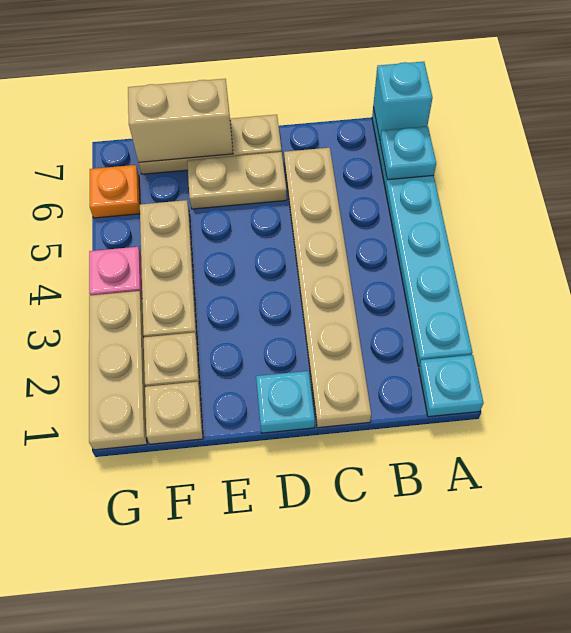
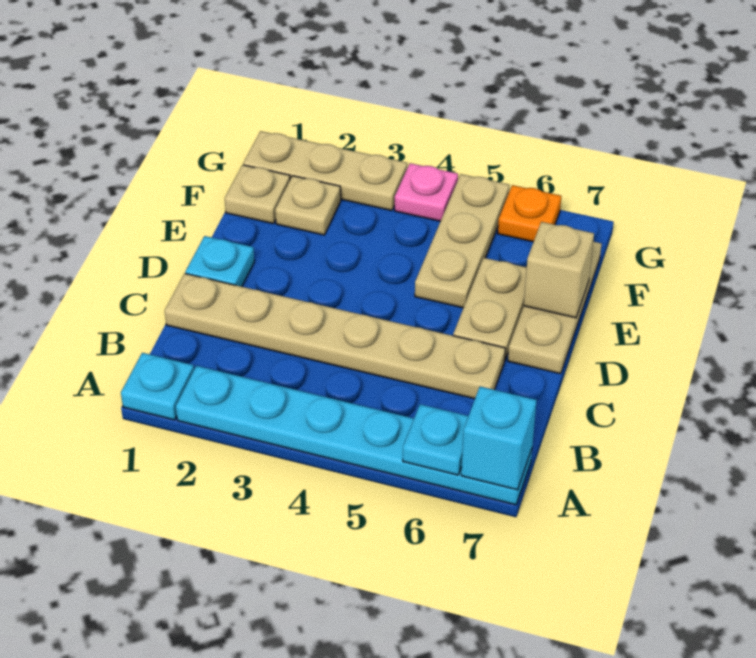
tan 1x2 brick [128,79,233,162] -> tan 1x1 brick [524,222,594,318]
tan 1x3 plate [140,200,197,339] -> tan 1x3 plate turned to [415,174,509,308]

